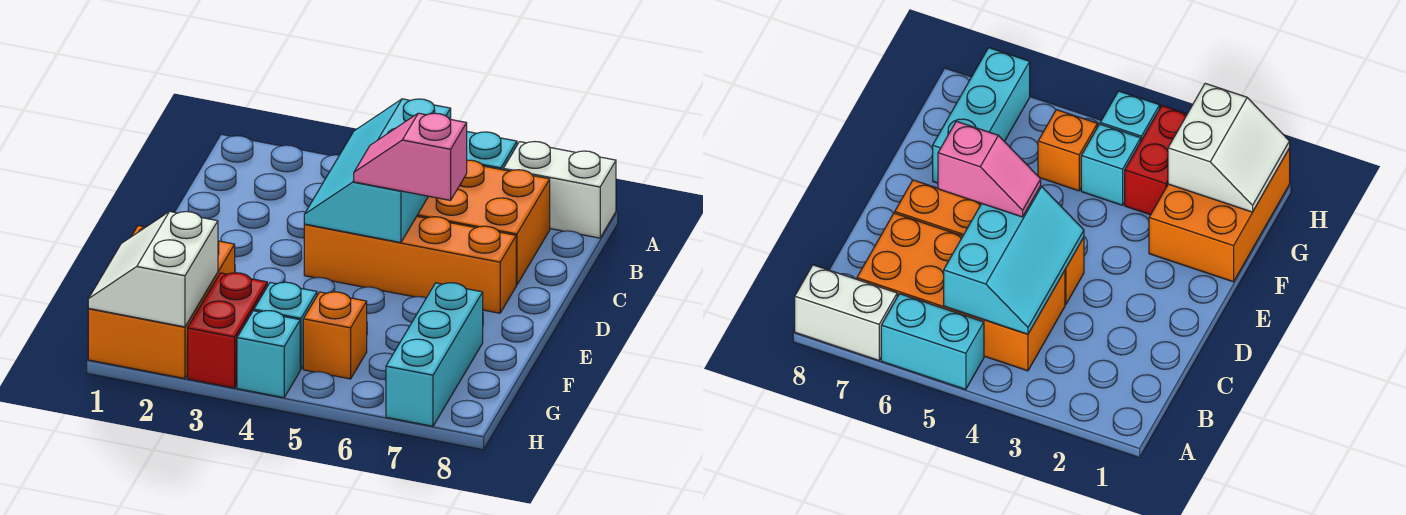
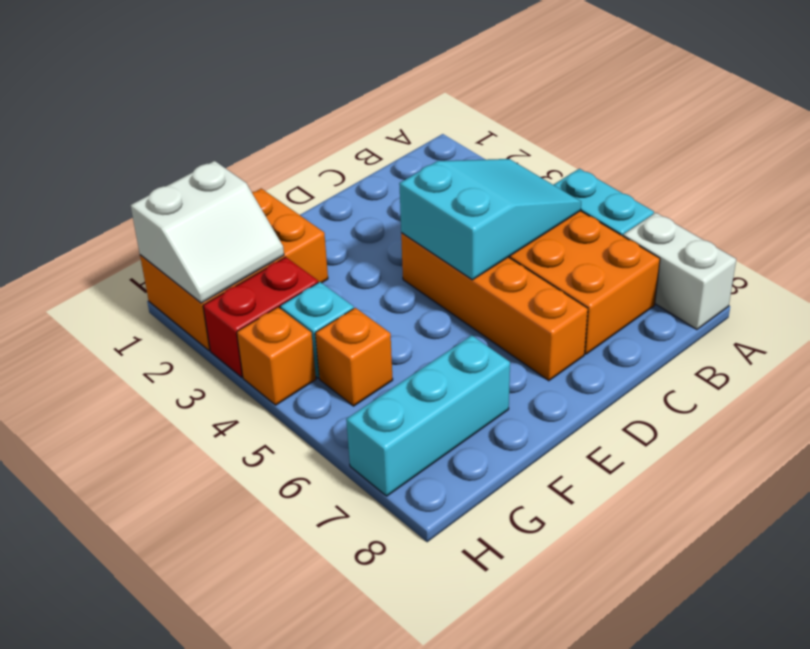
cyan 2x3 slope [304,99,451,243] -> cyan 2x3 slope turned to [399,159,581,280]
pink 1x2 slope [354,113,467,200] -> none
white 2x2 slope [88,211,218,327] -> white 2x2 slope turned to [130,161,284,303]
cyan 1x1 brick [237,311,300,398] -> orange 1x1 brick [237,307,316,405]

